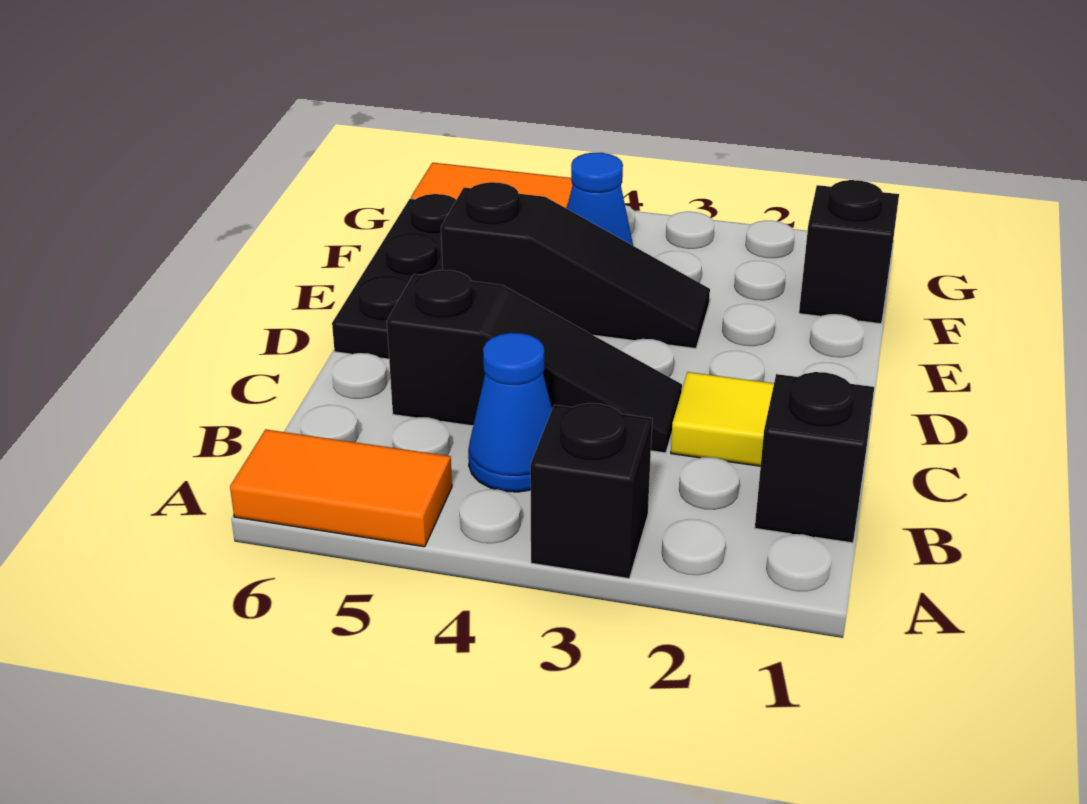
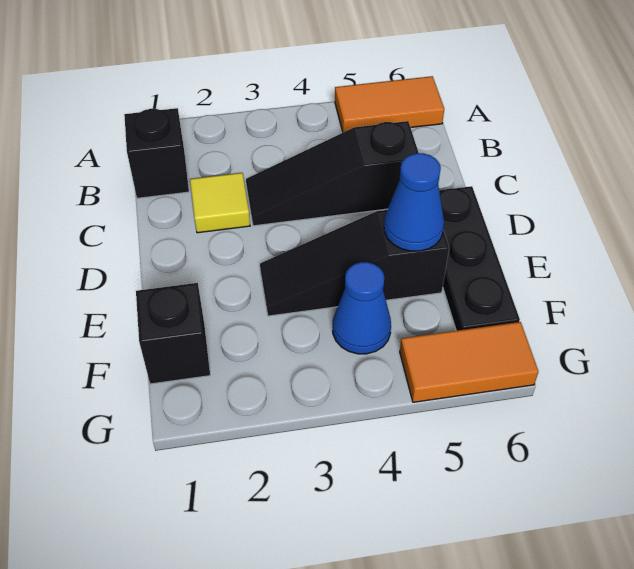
black 1x1 brick [530,403,652,578] -> none
blue 1x1 cone [468,333,552,492] -> blue 1x1 cone moved to [384,153,444,251]

